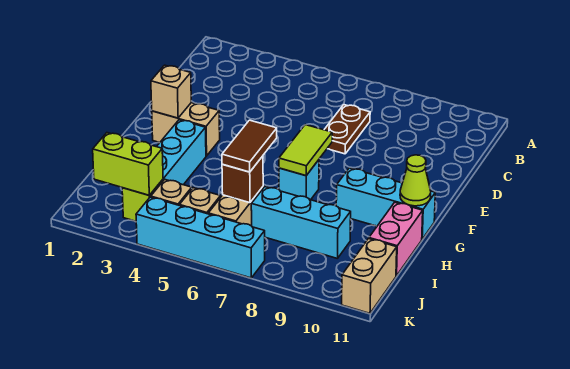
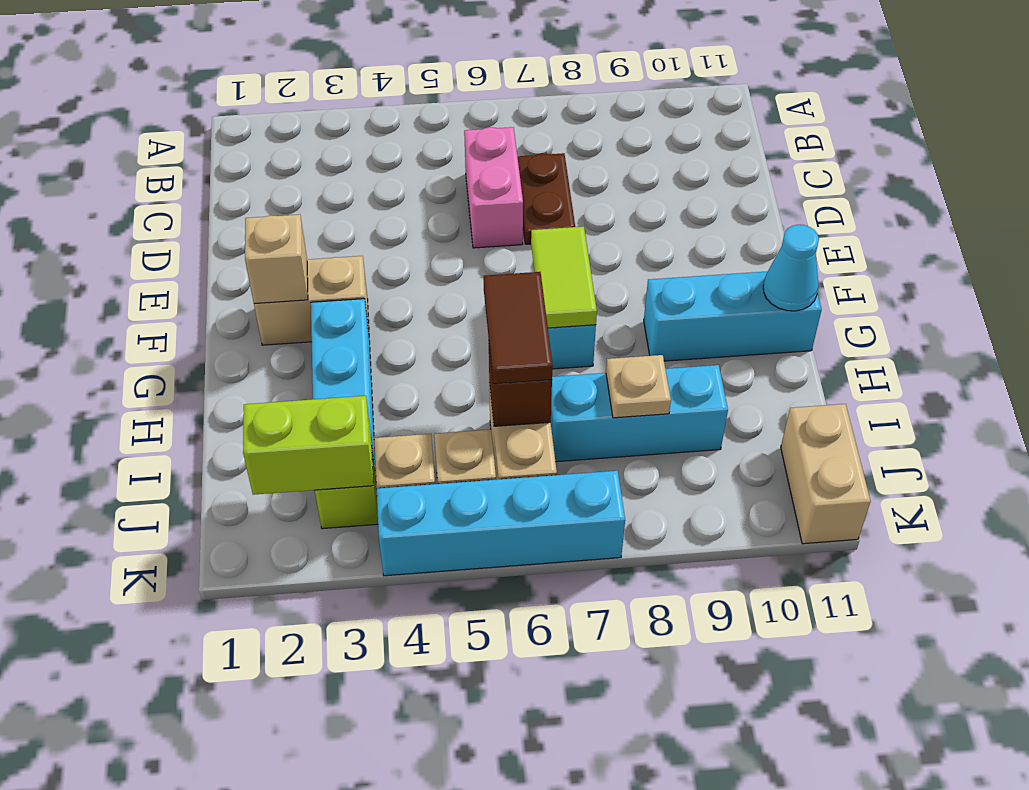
lime 1x1 cone [400,155,431,206] -> cyan 1x1 cone [763,225,819,311]
pink 1x2 brick [369,202,423,276] -> pink 1x2 brick moved to [464,127,523,248]
none -> tan 1x1 plate [606,355,671,418]

